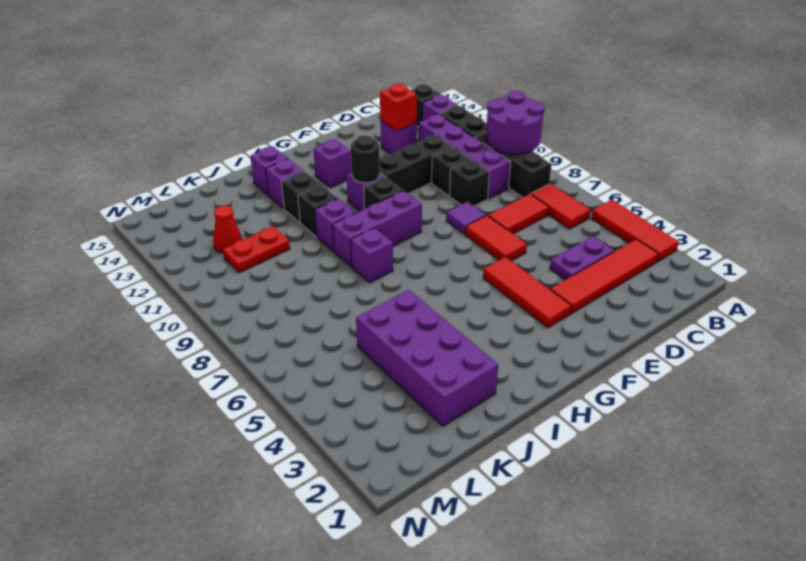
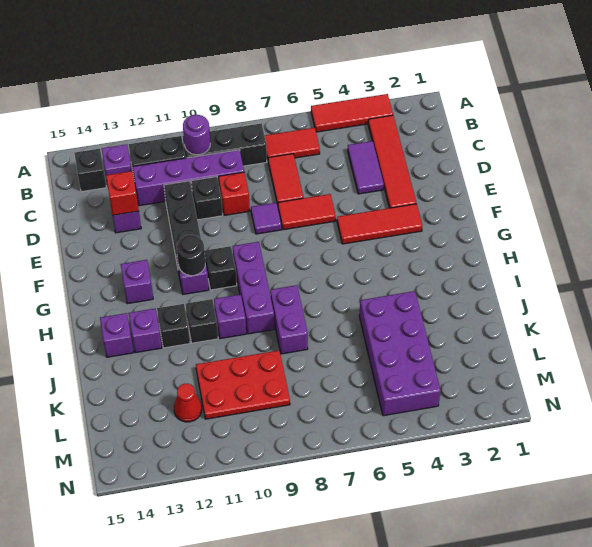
purple 2x2 round brick [486,91,545,154] -> purple 1x1 round brick [183,115,210,155]
purple 1x2 plate [550,236,614,280] -> purple 1x2 tile [348,141,384,194]
black 1x1 brick [450,159,490,206] -> red 1x1 brick [219,172,250,215]
purple 1x1 brick [351,228,393,283] -> purple 1x2 brick [270,285,308,354]
purple 2x4 brick [356,290,498,426] -> purple 2x4 brick turned to [359,291,441,416]
red 1x2 plate [223,226,290,273] -> red 2x3 plate [196,350,290,419]

